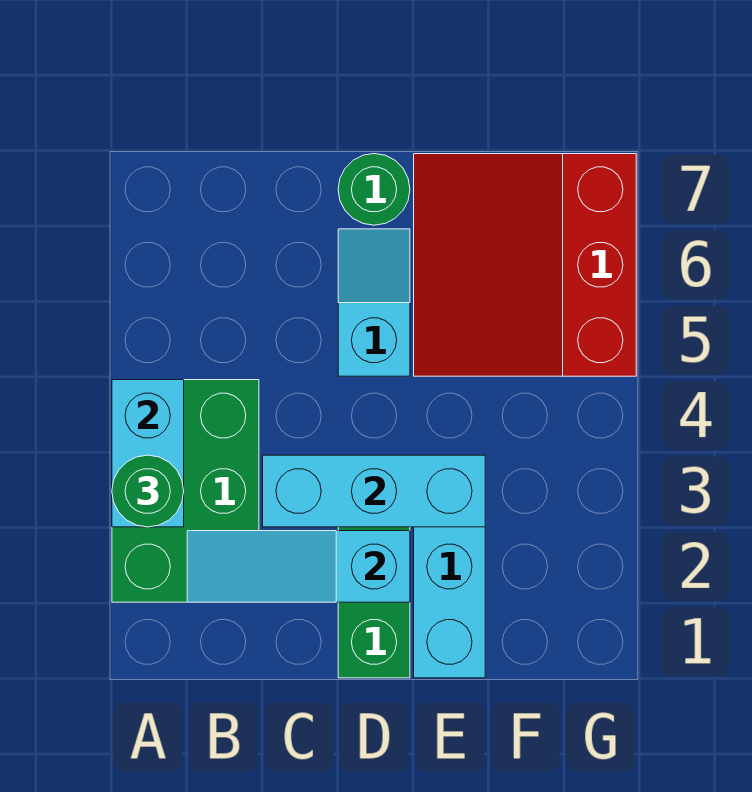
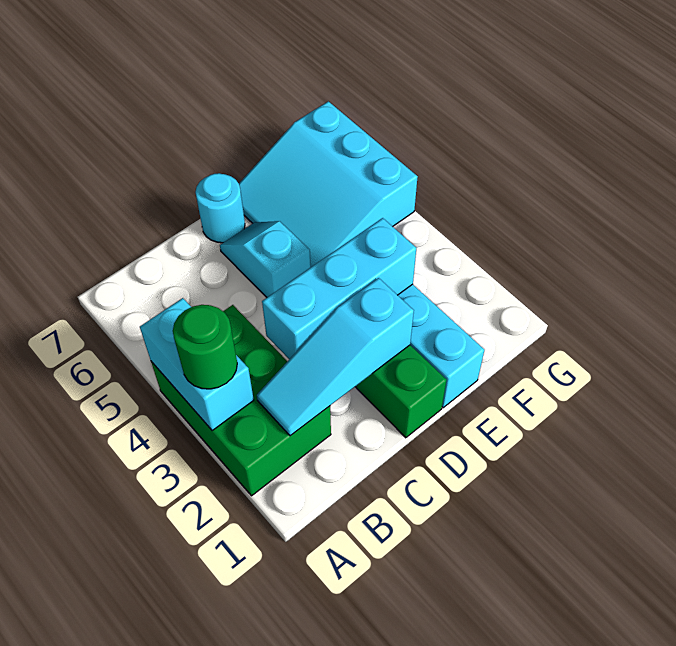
green 1x1 round brick [338,154,410,225] -> cyan 1x1 round brick [195,173,245,243]
red 3x3 slope [414,154,636,376] -> cyan 3x3 slope [239,101,418,267]

